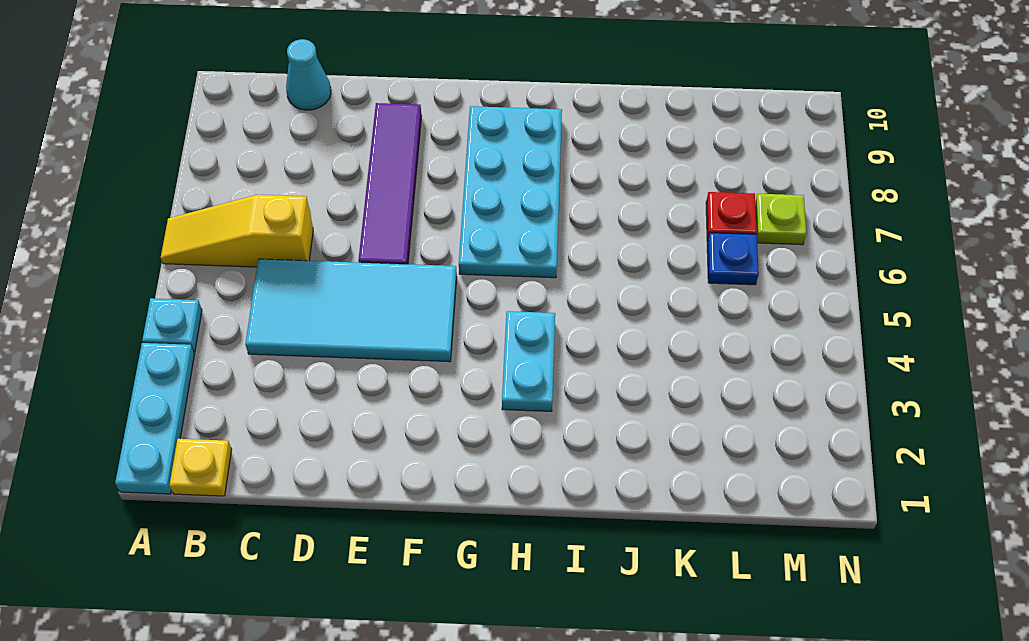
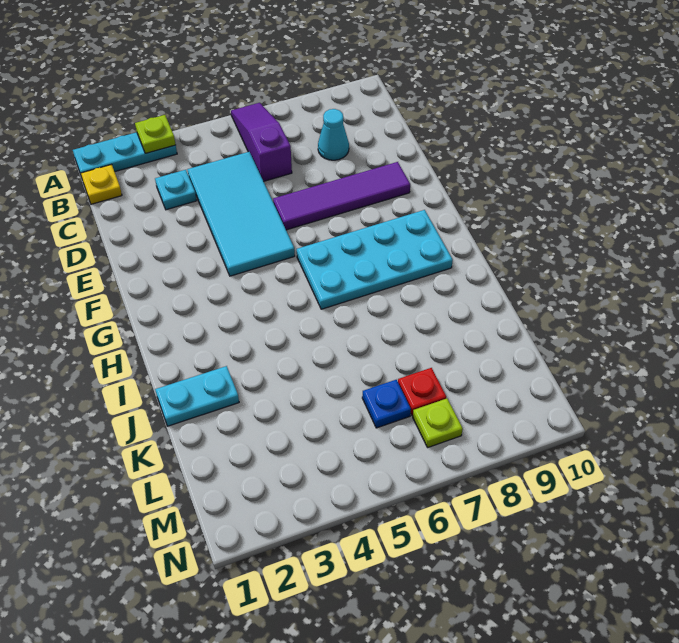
none -> lime 1x1 plate [135,115,176,153]
cyan 1x1 plate [142,298,202,352] -> cyan 1x1 plate moved to [155,170,197,210]
yellow 1x3 slope [161,195,313,267] -> purple 1x3 slope [231,103,292,181]
cyan 1x1 cone [286,39,331,110] -> cyan 1x1 cone moved to [318,109,349,160]
cyan 1x2 plate [502,311,555,411] -> cyan 1x2 plate moved to [155,366,239,426]

